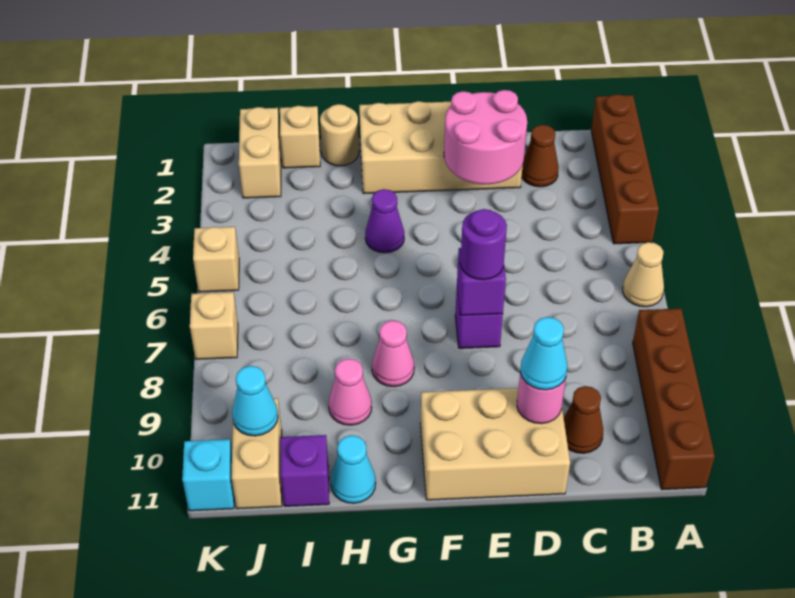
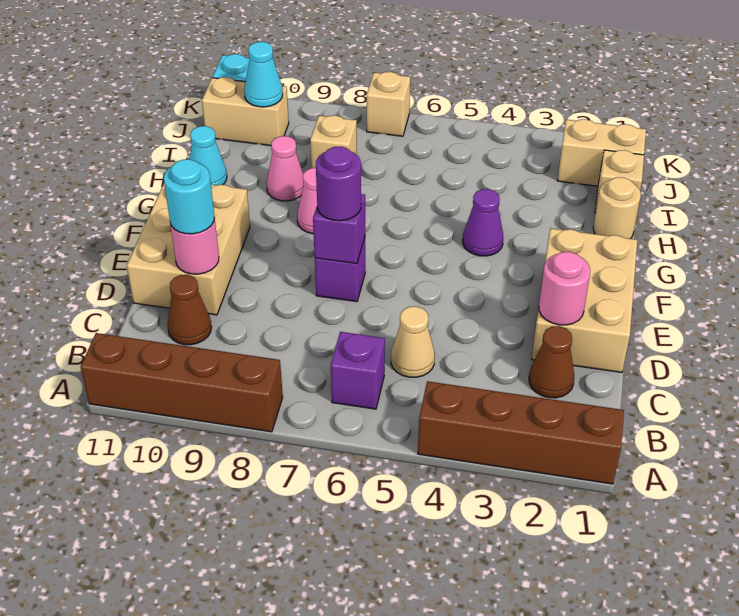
tan 1x1 cone [623,242,664,307] -> tan 1x1 cone moved to [391,306,435,377]
tan 2x4 brick [359,101,523,194] -> tan 2x3 brick [532,228,637,372]
pink 2x2 round brick [444,90,527,184] -> pink 1x1 round brick [539,252,590,325]
cyan 1x1 cone [520,317,567,390] -> cyan 1x1 round brick [164,159,215,234]
purple 1x1 brick [280,435,329,506] -> purple 1x1 brick moved to [331,332,385,409]
tan 1x1 brick [193,227,239,292] -> tan 1x1 brick moved to [310,115,357,168]

